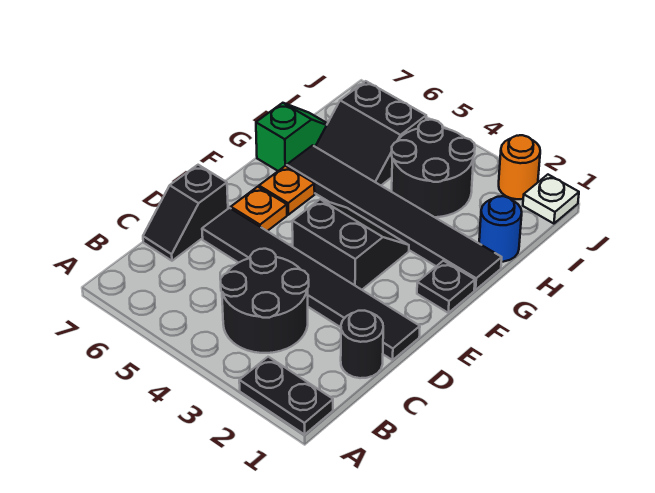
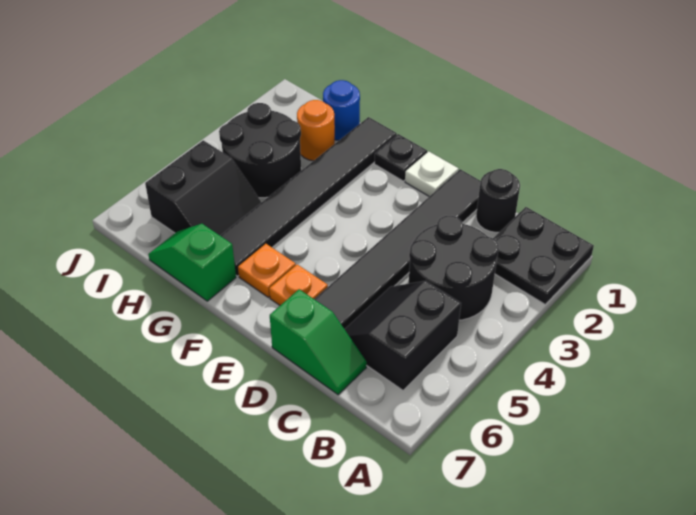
black 1x2 plate [239,357,333,434] -> black 2x2 plate [493,207,594,304]
black 1x2 slope [143,165,228,261] -> green 1x2 slope [270,289,367,395]
black 2x2 slope [292,199,409,290] -> black 2x2 slope moved to [345,281,461,390]
white 1x1 plate [523,175,579,224] -> white 1x1 plate moved to [405,151,459,196]
orange 1x1 round brick [499,135,540,199] -> orange 1x1 round brick moved to [297,100,335,161]

